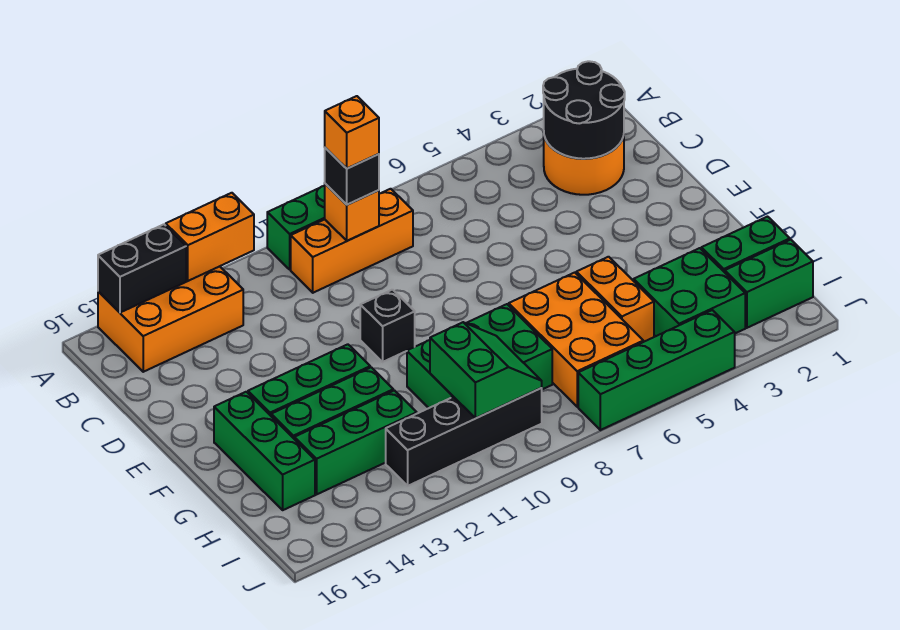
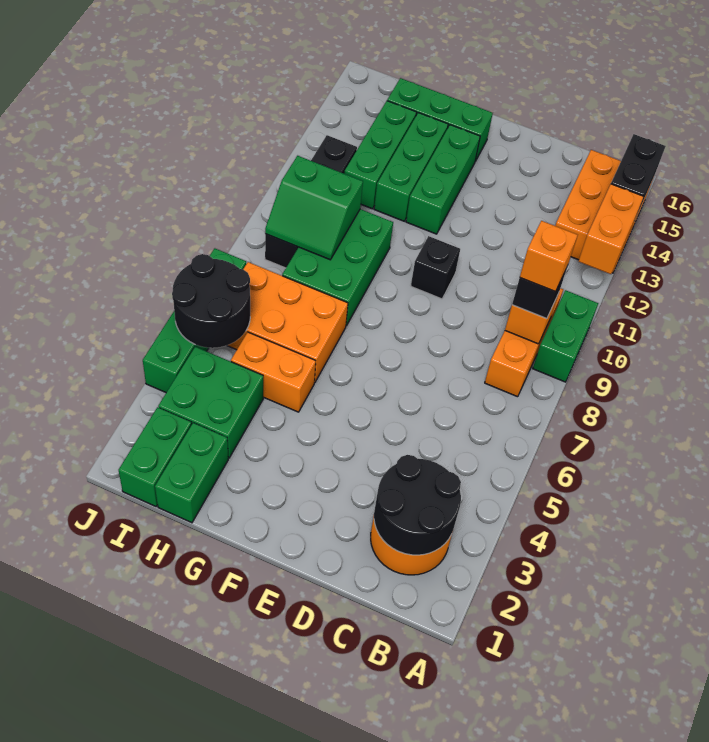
none -> black 2x2 round brick [172,254,250,348]

